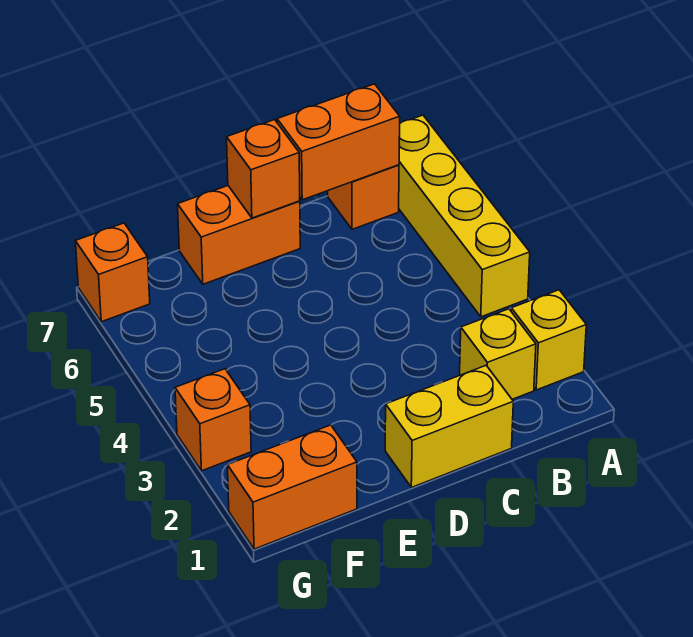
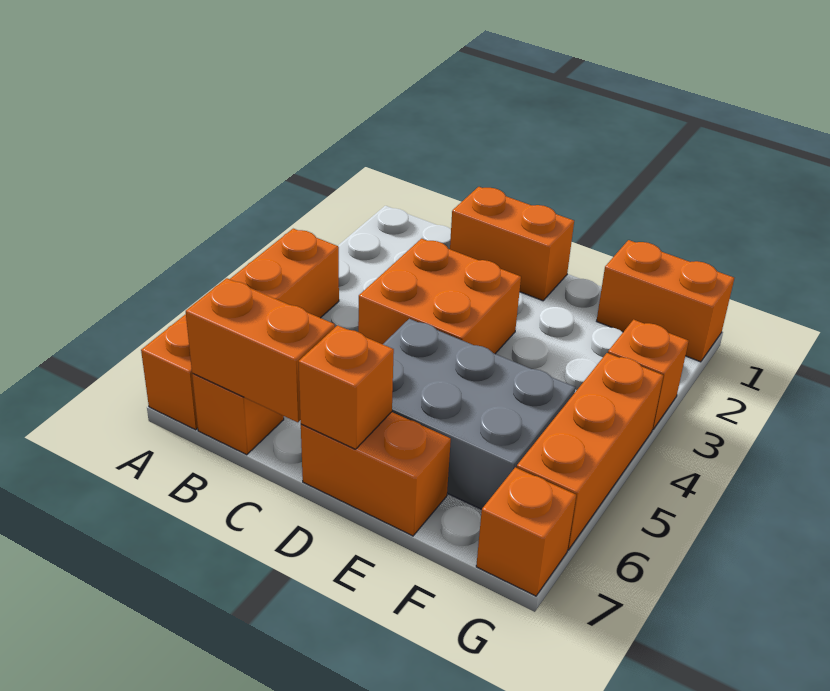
yellow 1x1 brick [511,290,586,390] -> none
yellow 1x4 brick [399,115,530,317] -> orange 1x4 brick [141,229,339,430]
yellow 1x1 brick [460,309,536,399] -> none
yellow 1x2 brick [385,366,513,488] -> orange 1x2 brick [450,187,574,301]
none -> orange 2x2 brick [358,239,521,354]
none -> grey 2x3 brick [383,319,575,509]
none -> orange 1x3 brick [517,353,663,550]

